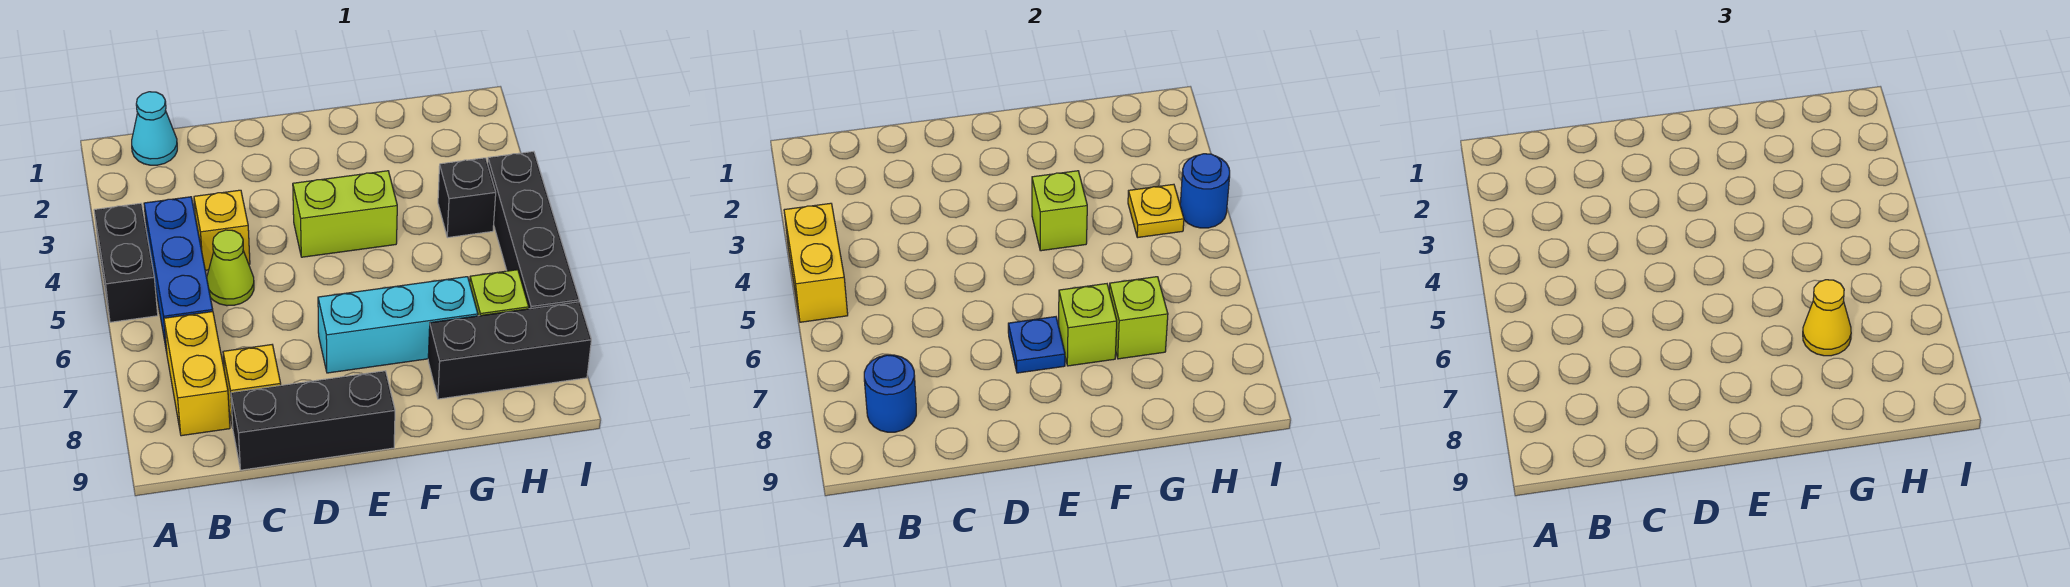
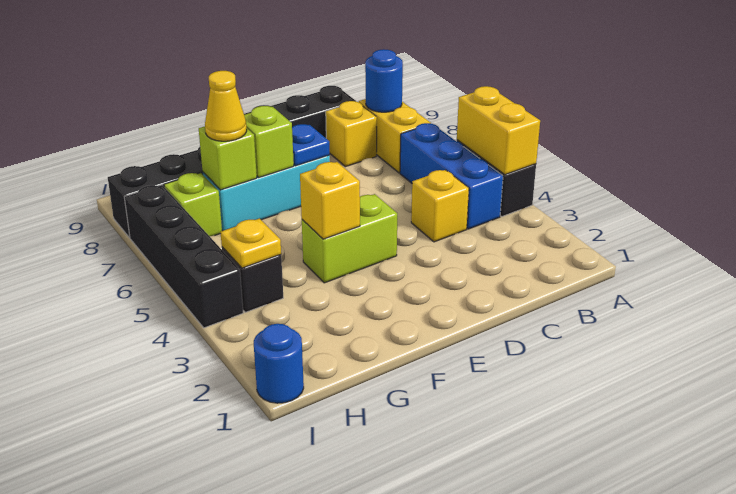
cyan 1x1 cone [132,92,177,165] -> none
lime 1x1 cone [207,230,254,306] -> none
lime 1x1 brick [1032,171,1087,251] -> yellow 1x1 brick [300,162,360,239]
blue 1x1 round brick [1180,154,1230,228] -> blue 1x1 round brick moved to [254,324,304,403]

